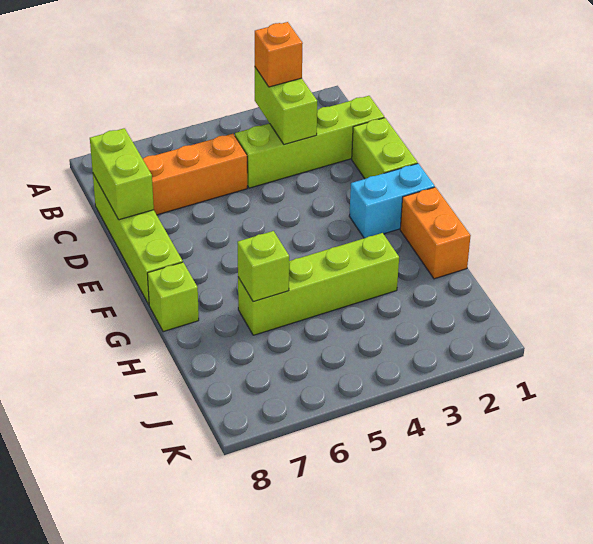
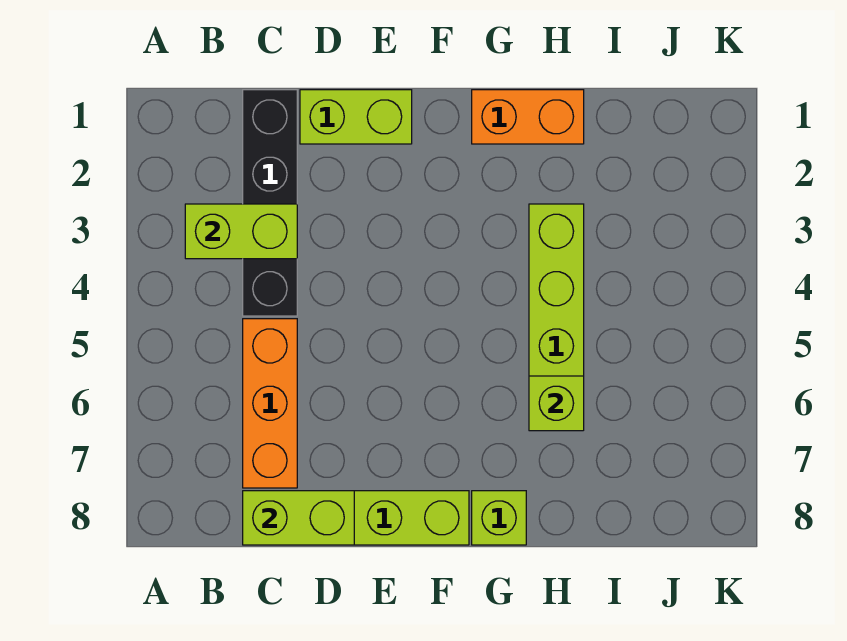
orange 1x1 brick [255,22,303,87] -> none
lime 1x4 brick [235,96,384,188] -> black 1x4 brick [243,90,297,316]
cyan 1x2 brick [349,164,435,238] -> none

